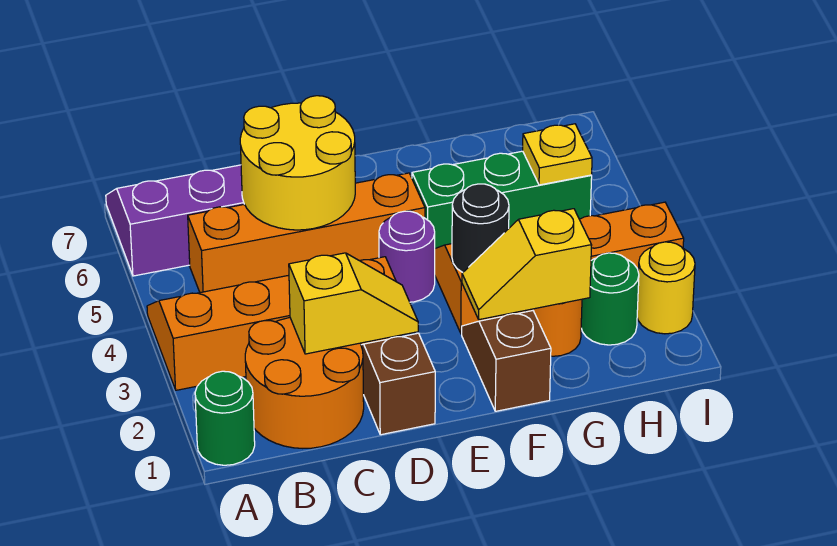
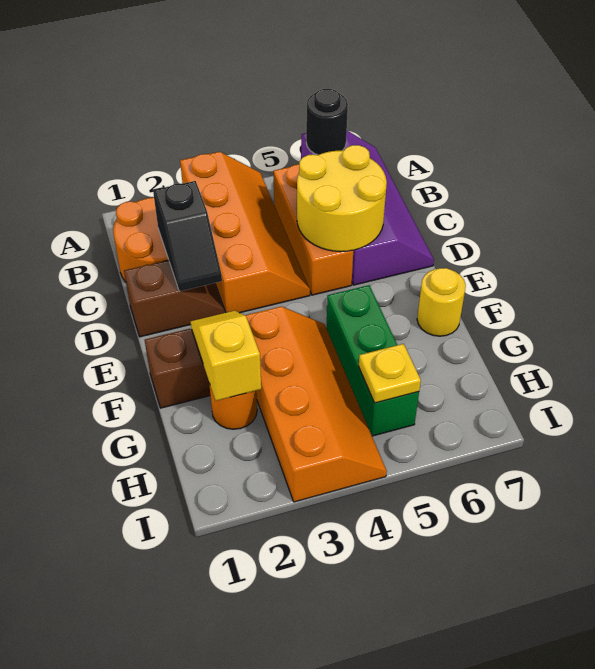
green 1x1 round brick [195,371,255,465] -> none
orange 1x4 brick [188,173,425,293] -> orange 1x3 brick [273,165,353,295]
yellow 1x2 slope [289,253,418,354] -> black 1x2 slope [153,181,222,291]
purple 1x1 round brick [379,211,435,302] -> none
black 1x1 round brick [452,184,509,272] -> black 1x1 round brick moved to [306,89,348,155]
green 1x1 round brick [581,253,639,345] -> none
yellow 1x1 round brick [637,242,695,334] -> yellow 1x1 round brick moved to [417,268,466,336]

